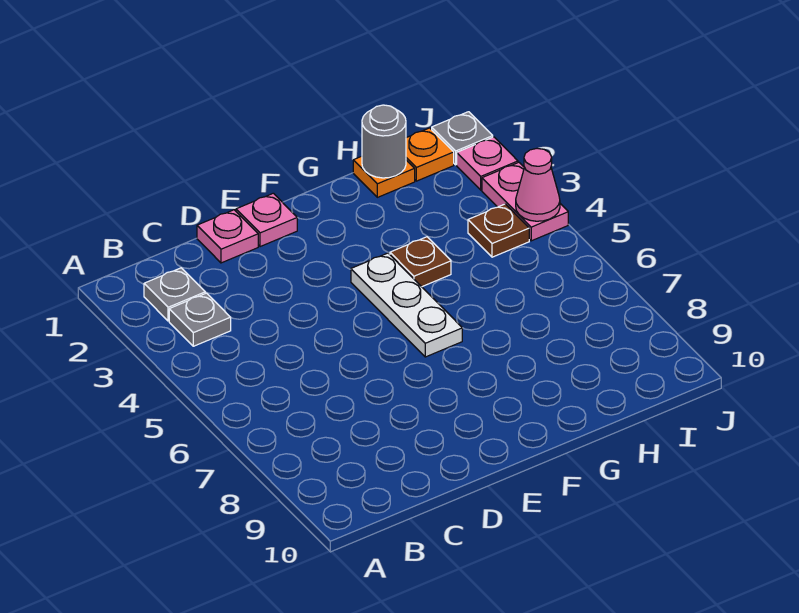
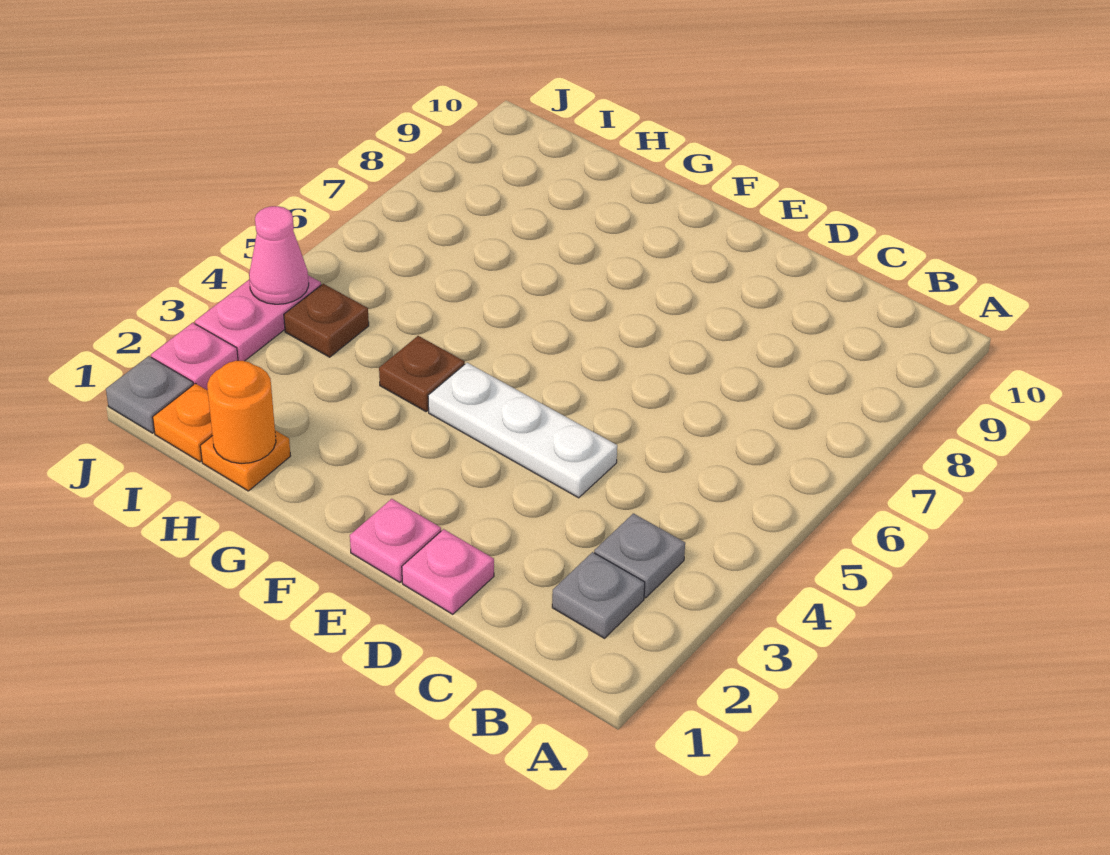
white 1x3 plate [351,253,462,357] -> white 1x3 plate turned to [428,363,617,498]
grey 1x1 round brick [362,105,406,178] -> orange 1x1 round brick [207,361,276,463]

